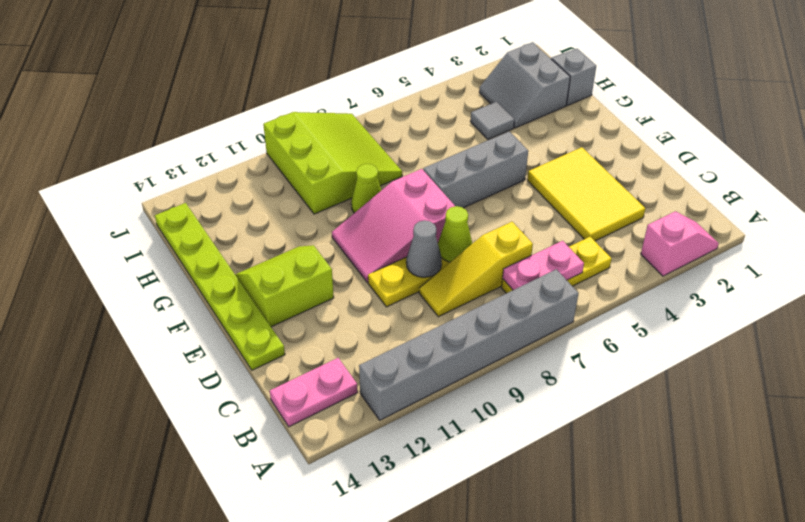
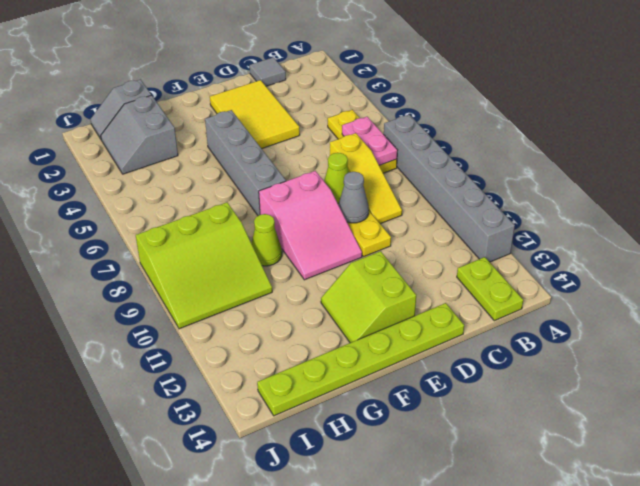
pink 1x2 slope [641,211,719,276] -> none
pink 1x2 plate [270,358,358,427] -> lime 1x2 plate [457,257,523,321]
yellow 2x3 tile [527,147,645,241] -> yellow 2x3 tile turned to [210,80,300,149]
grey 1x3 brick [423,131,528,208] -> grey 1x4 brick [205,110,286,216]
grey 2x2 slope [479,42,570,128] -> grey 2x2 slope turned to [101,95,178,174]
grey 1x1 tile [470,102,515,140] -> grey 1x1 tile moved to [250,57,286,86]
lime 3x3 slope [263,112,402,214] -> lime 3x3 slope turned to [136,202,272,329]

